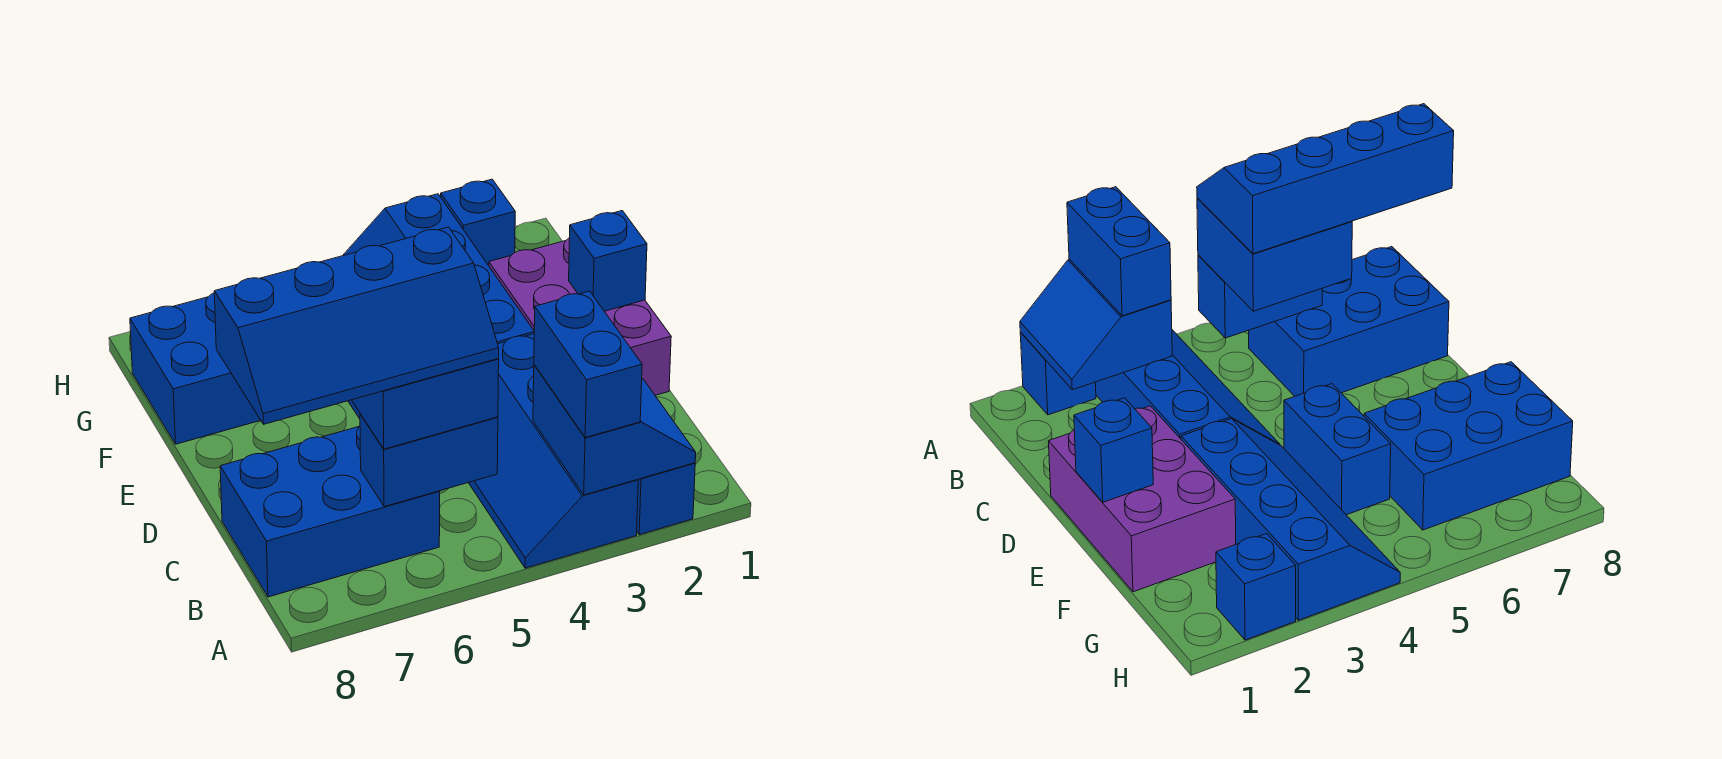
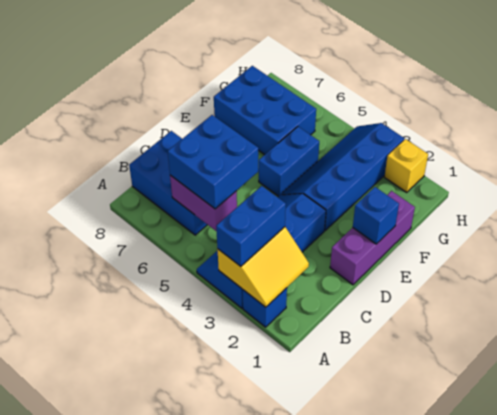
blue 2x2 slope [533,365,696,495] -> yellow 2x2 slope [217,227,309,307]
blue 1x2 brick [360,414,498,507] -> purple 1x2 brick [170,175,237,231]
blue 2x4 slope [214,227,499,424] -> none
purple 2x3 brick [489,238,671,395] -> purple 1x3 brick [330,191,415,285]
blue 1x1 brick [441,179,515,266] -> yellow 1x1 brick [384,139,428,192]

